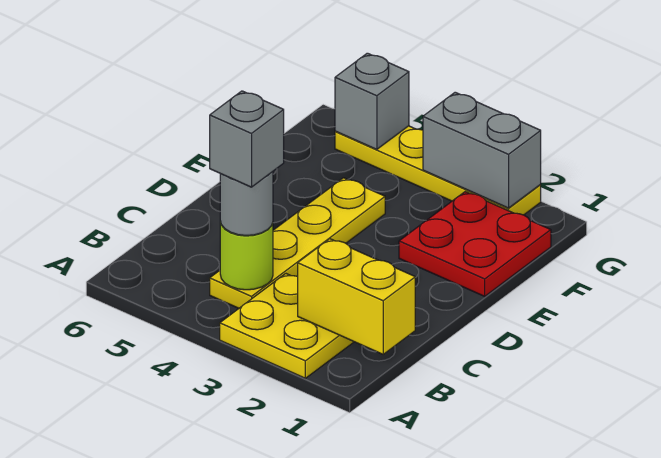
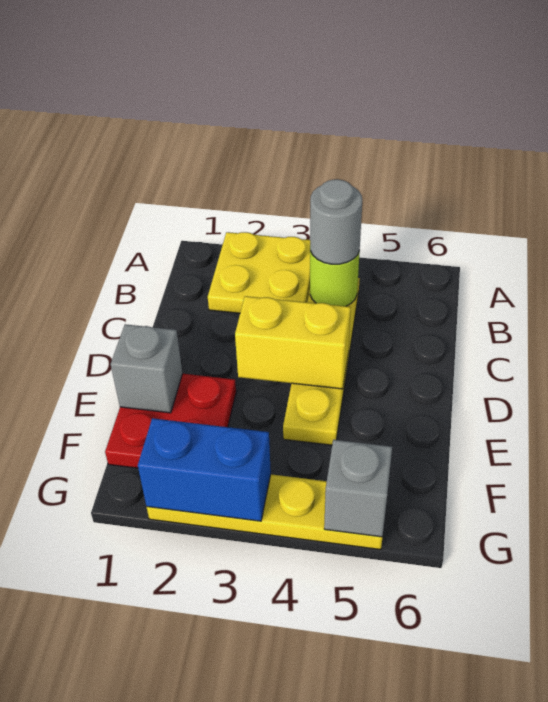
yellow 1x2 brick [298,239,415,354] -> yellow 1x2 brick moved to [235,296,351,389]
grey 1x1 brick [210,91,284,187] -> grey 1x1 brick moved to [111,324,183,413]
grey 1x2 brick [423,92,541,208] -> blue 1x2 brick [138,418,271,521]

